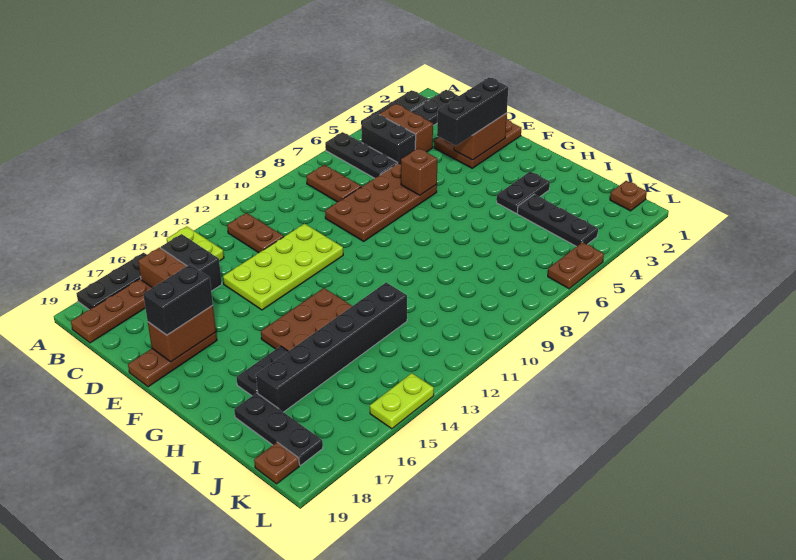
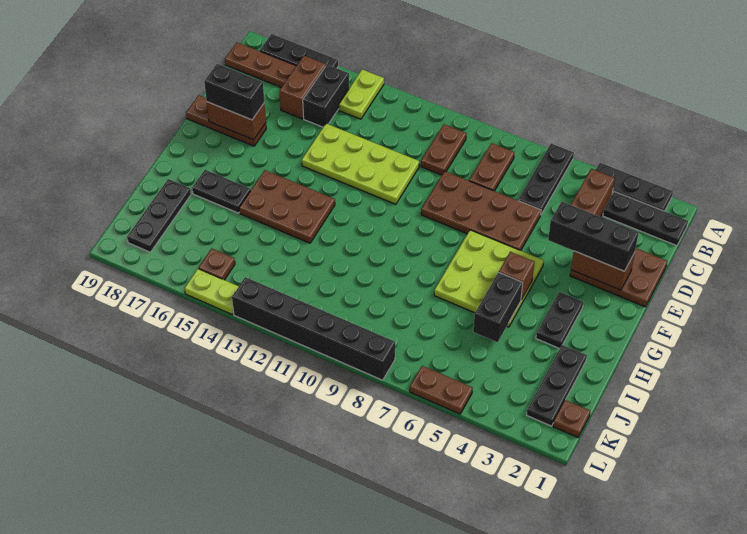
black 1x2 brick [361,114,416,164] -> black 1x2 brick moved to [473,272,523,342]
brown 1x2 plate [227,213,284,253] -> brown 1x2 plate moved to [421,124,466,175]
brown 1x1 brick [401,148,437,195] -> brown 1x1 brick moved to [499,252,535,300]
none -> lime 3x3 plate [434,230,544,327]
black 1x2 plate [497,172,550,213] -> black 1x2 plate turned to [536,292,583,349]
black 1x3 plate [517,194,598,247] -> black 1x3 plate moved to [527,345,587,426]
black 1x6 brick [256,282,407,412] -> black 1x6 brick moved to [232,277,395,380]
brown 1x1 plate [254,442,299,484] -> brown 1x1 plate moved to [199,249,235,280]

